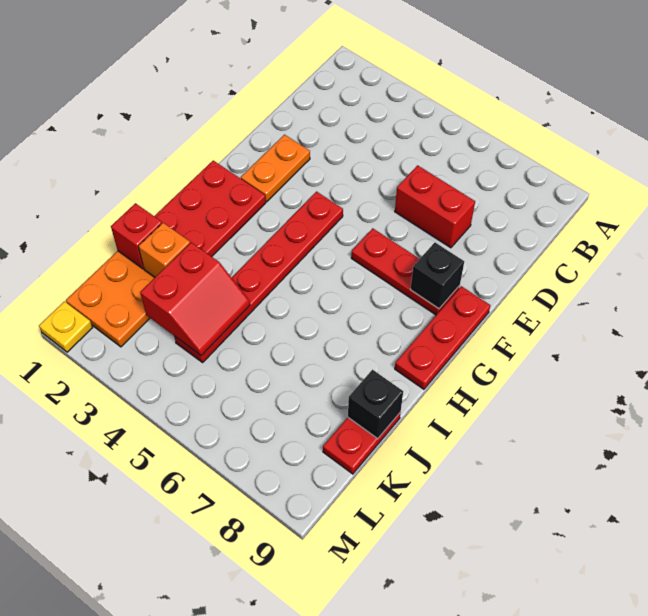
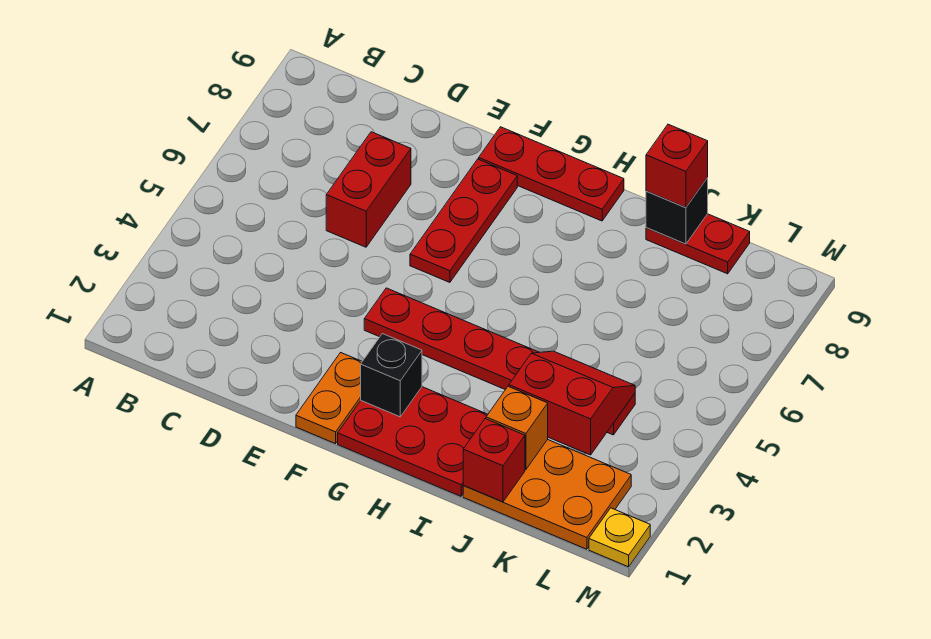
orange 1x2 plate [241,135,310,202] -> orange 1x2 plate turned to [296,353,362,444]
black 1x1 brick [410,243,464,309] -> black 1x1 brick moved to [361,334,422,417]
none -> red 1x1 brick [646,124,708,208]

